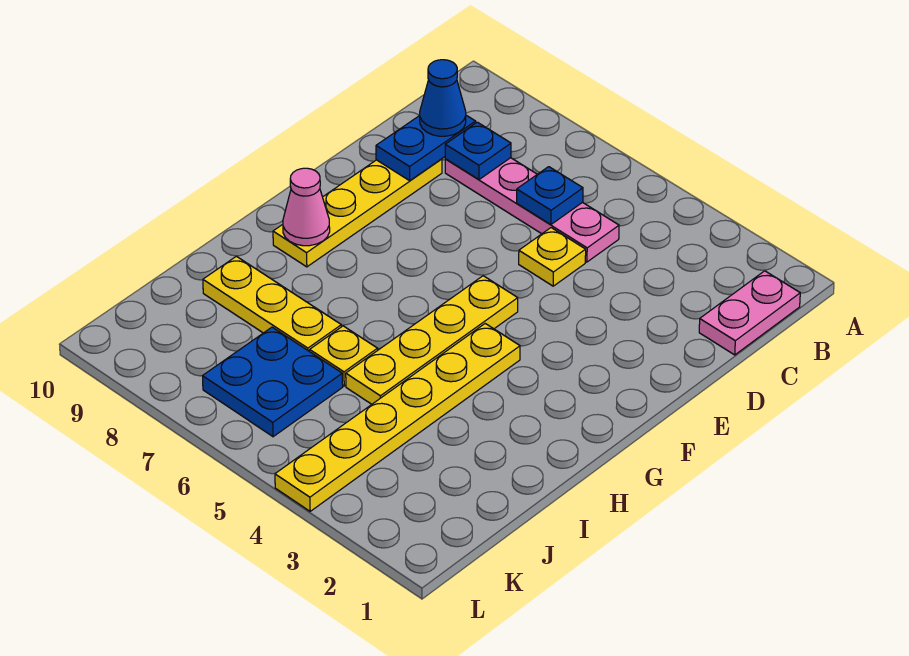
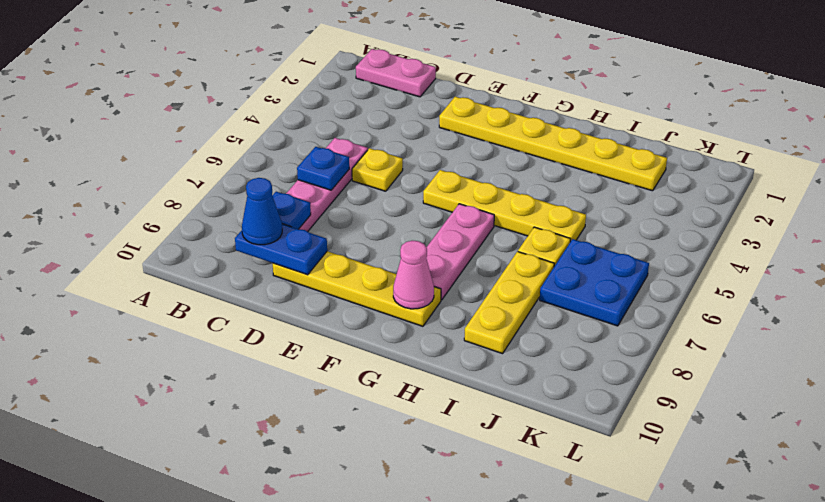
yellow 1x6 plate [275,324,520,511] -> yellow 1x6 plate moved to [439,97,667,191]
none -> pink 1x3 plate [426,204,494,300]

